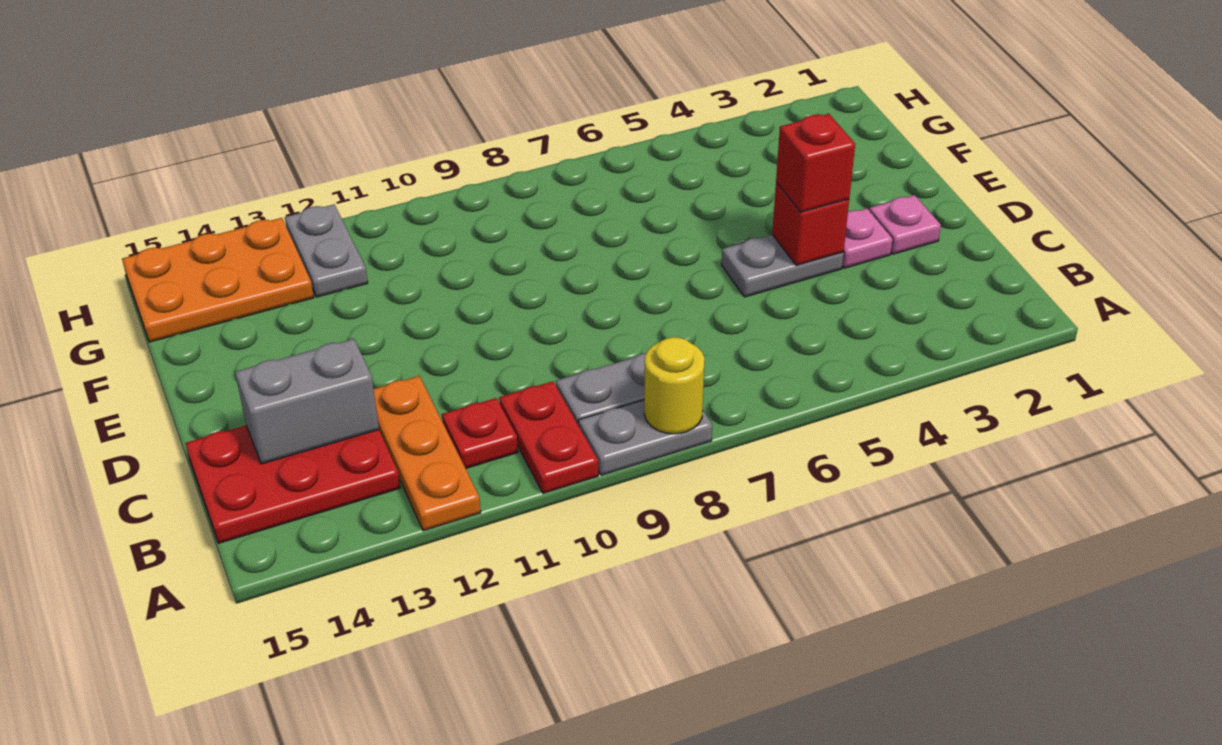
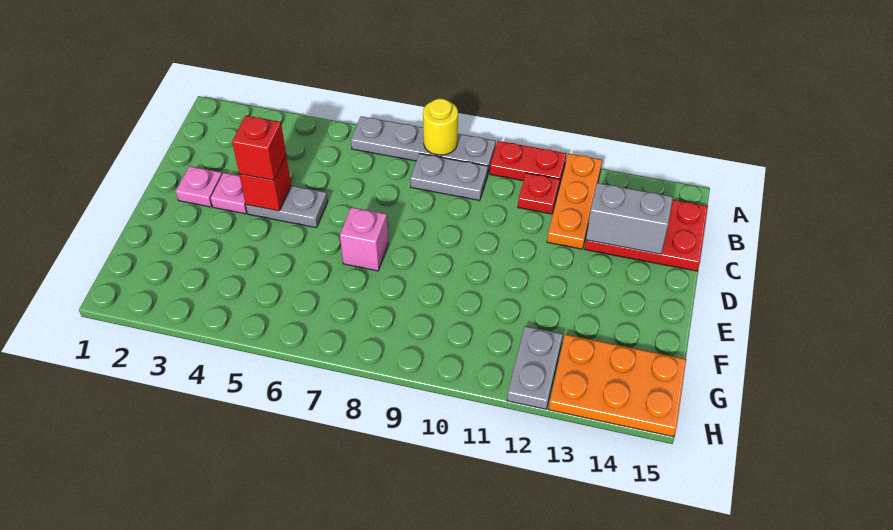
grey 1x2 plate [578,400,712,475] -> grey 1x4 plate [351,116,496,173]
red 1x2 plate [499,381,598,494] -> red 1x2 plate turned to [490,141,566,186]
none -> pink 1x1 brick [340,207,388,271]

